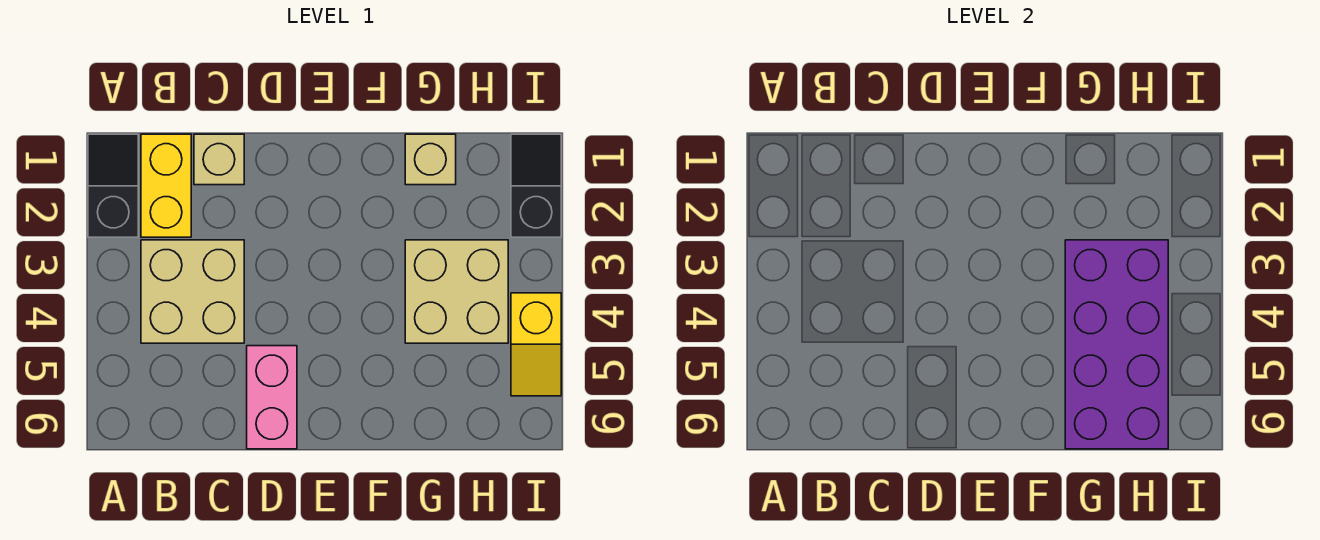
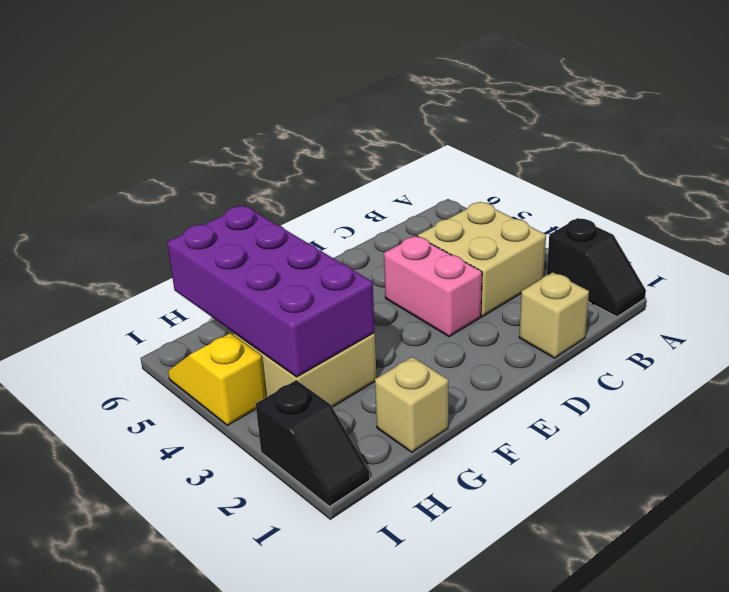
yellow 1x2 brick [141,134,191,237] -> none
pink 1x2 brick [247,346,297,449] -> pink 1x2 brick moved to [384,236,482,336]

